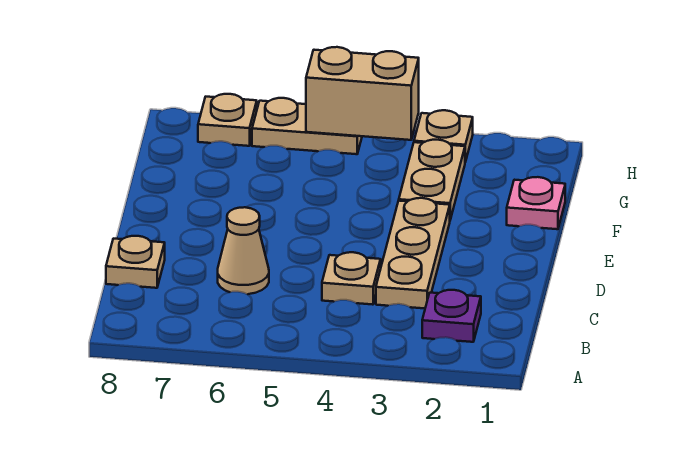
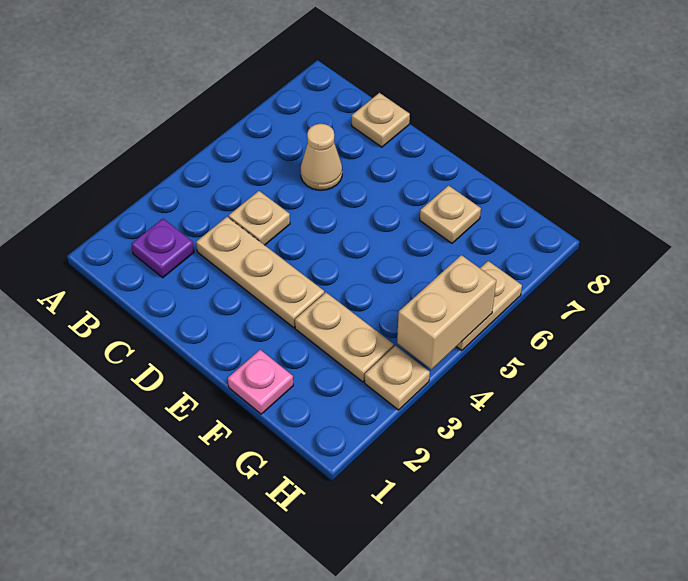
tan 1x1 plate [198,94,257,146] -> tan 1x1 plate moved to [420,186,481,243]

